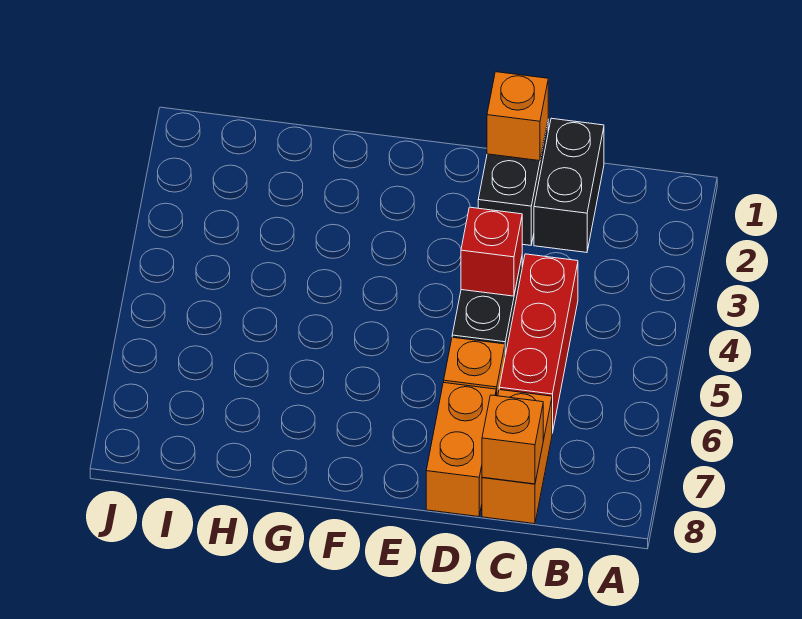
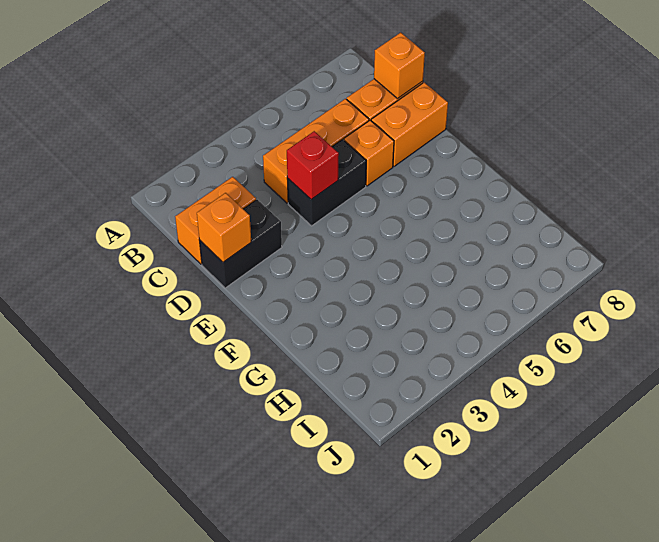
black 1x2 brick [534,118,604,252] -> orange 1x2 brick [175,177,256,264]
red 1x3 brick [499,254,578,433] -> orange 1x3 brick [263,99,369,203]

